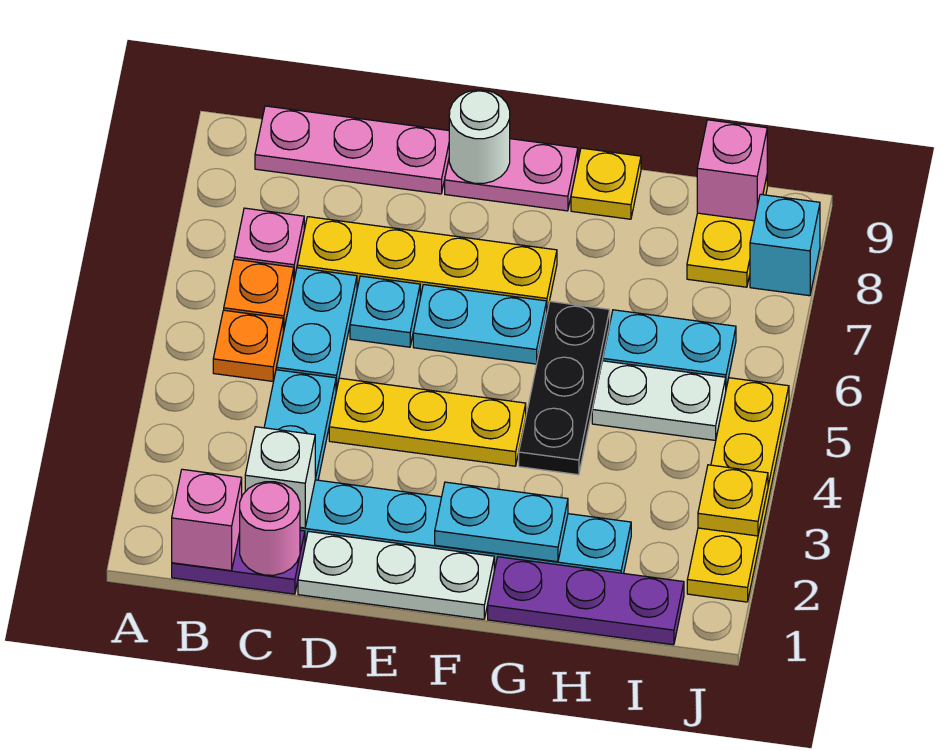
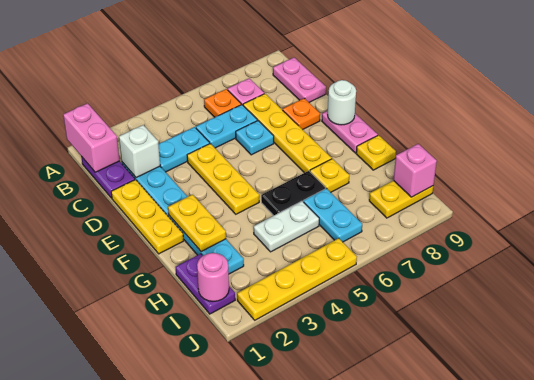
pink 1x1 brick [172,469,242,571] -> pink 1x2 brick [63,103,120,172]
orange 1x1 plate [213,310,283,381] -> orange 1x1 plate moved to [283,98,320,130]
pink 1x3 plate [255,106,449,194] -> pink 1x2 plate [273,58,326,102]
pink 1x1 round brick [240,482,300,575] -> pink 1x1 round brick moved to [197,253,229,301]
white 1x3 plate [298,531,494,619] -> yellow 1x3 plate [111,180,184,254]
cyan 1x2 plate [413,285,547,364] -> none
cyan 1x2 plate [435,482,568,562] -> yellow 1x2 plate [168,195,226,252]
purple 1x3 plate [488,557,684,645] -> purple 1x2 plate [176,254,235,314]
black 1x3 plate [519,301,610,475] -> black 1x2 plate [261,171,326,216]
white 1x2 plate [592,361,726,440] -> white 1x2 plate turned to [254,201,319,252]
yellow 1x1 plate [698,465,768,536] -> yellow 1x1 plate moved to [310,159,349,192]
cyan 1x1 brick [750,194,820,296] -> none

